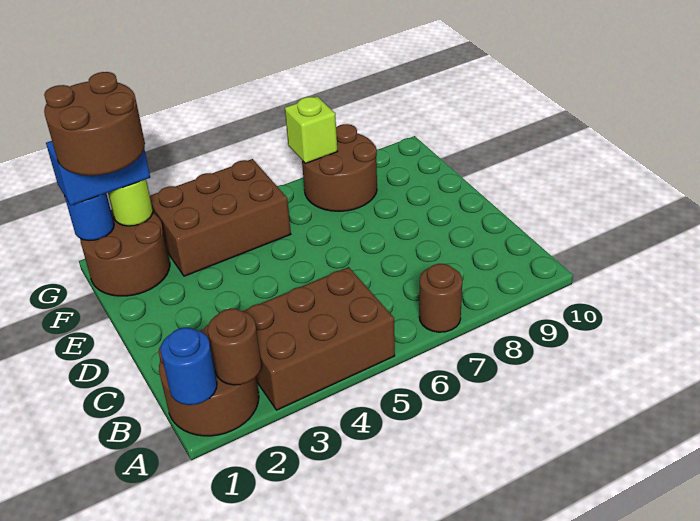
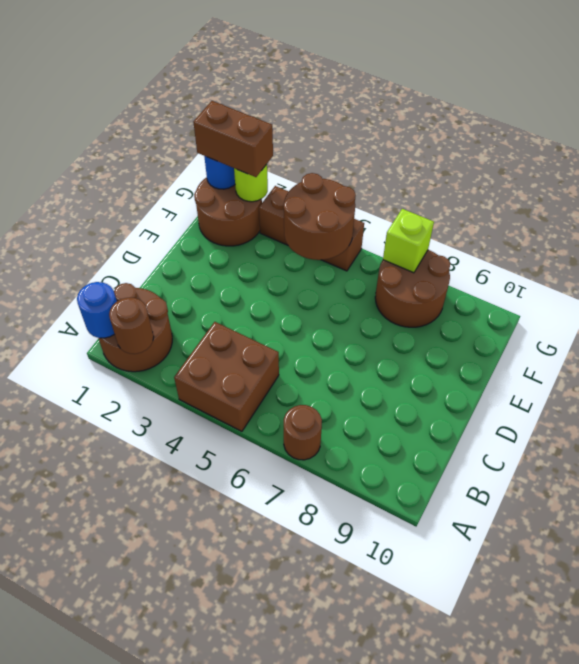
brown 2x3 brick [244,267,395,410] -> brown 2x2 brick [174,322,279,431]
brown 2x2 round brick [44,72,145,176] -> brown 2x2 round brick moved to [284,173,356,260]
brown 2x3 brick [150,159,291,276] -> brown 1x3 brick [259,186,364,271]
blue 1x2 brick [46,141,150,205] -> brown 1x2 brick [193,101,273,177]

